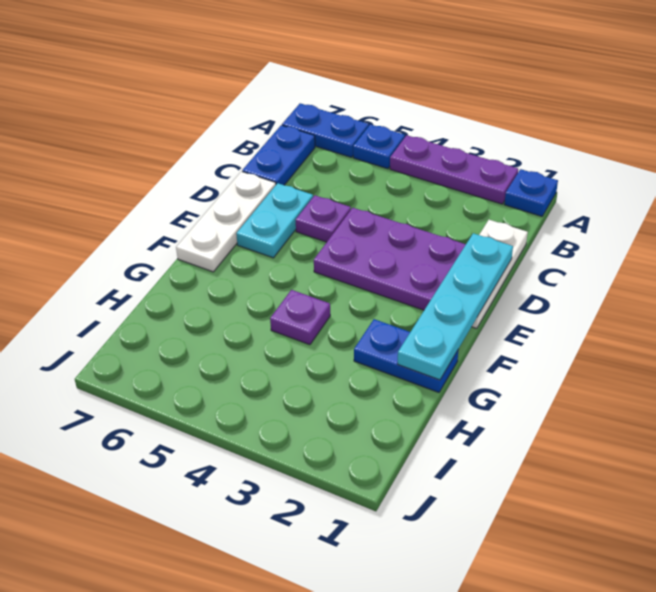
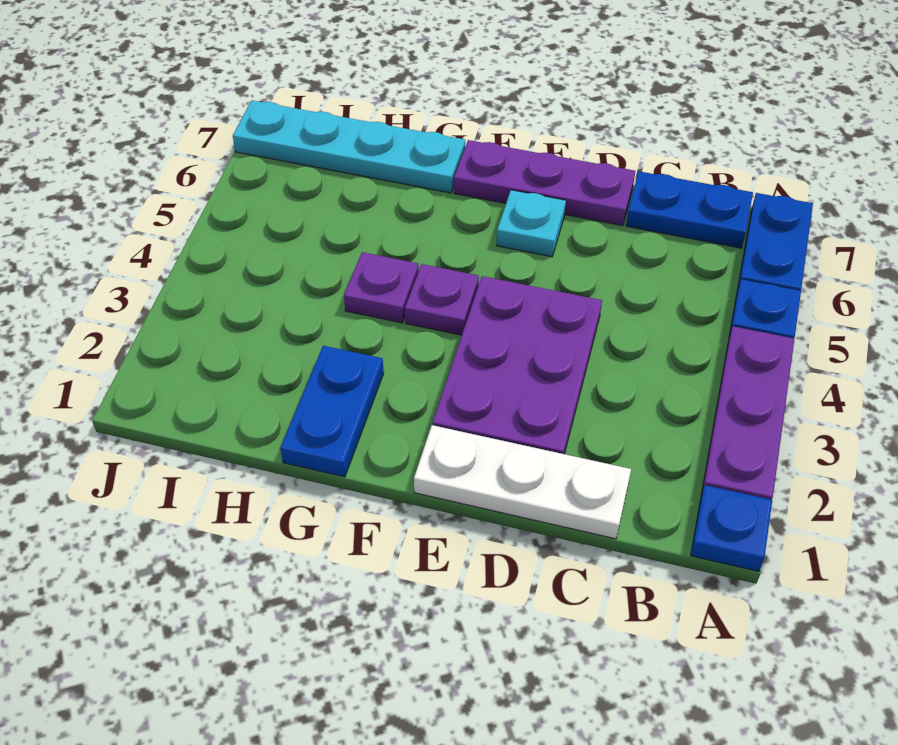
cyan 1x4 plate [398,233,513,380] -> cyan 1x4 plate moved to [233,100,465,193]
purple 1x1 plate [296,195,351,242] -> purple 1x1 plate moved to [405,264,479,335]
cyan 1x2 plate [236,183,313,258] -> cyan 1x1 plate [497,190,566,257]
white 1x3 plate [176,171,276,272] -> purple 1x3 plate [454,140,635,226]

